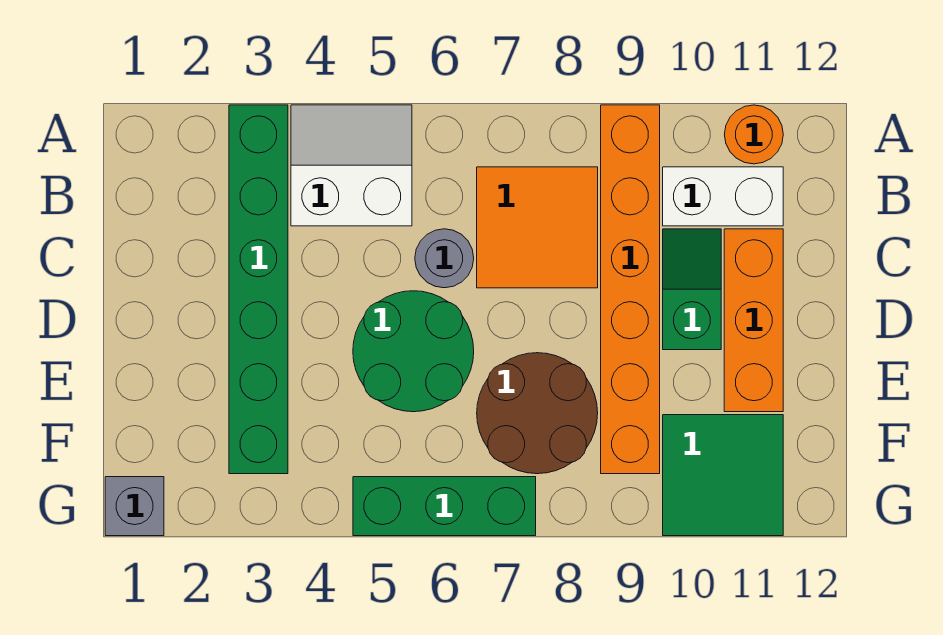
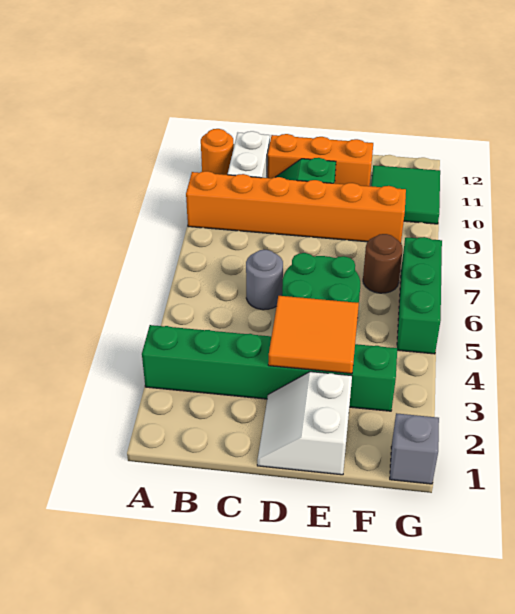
white 2x2 slope [291,105,412,226] -> white 2x2 slope moved to [257,372,352,475]
orange 2x2 tile [477,167,598,288] -> orange 2x2 tile moved to [268,296,359,374]
brown 2x2 round brick [477,353,598,474] -> brown 1x1 round brick [363,234,403,293]

